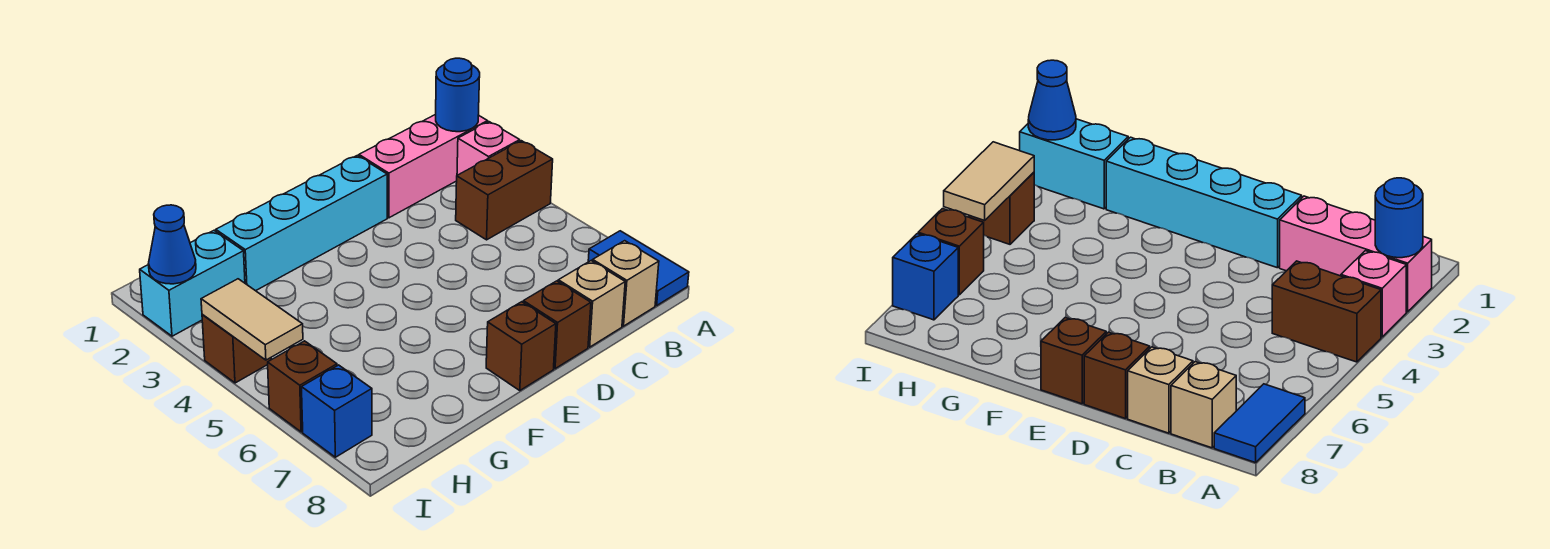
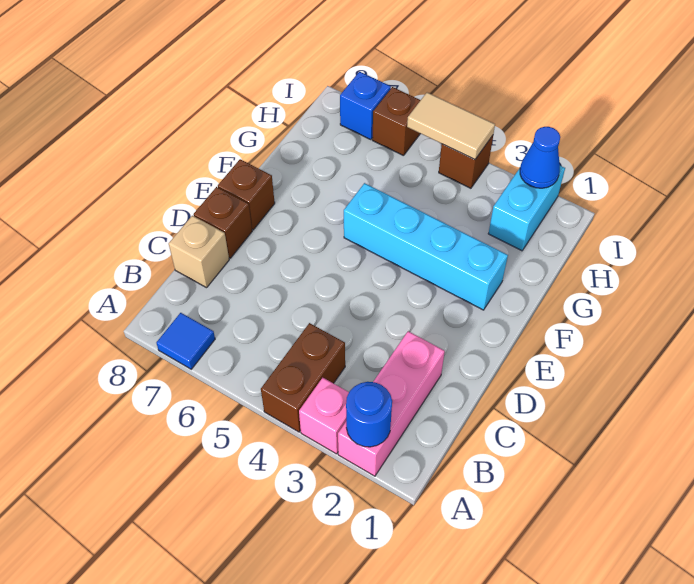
blue 1x2 tile [588,231,689,306] -> blue 1x1 tile [156,313,215,369]
tan 1x1 brick [593,241,659,326] -> none
cyan 1x4 brick [216,155,387,291] -> cyan 1x4 brick turned to [344,183,508,310]

